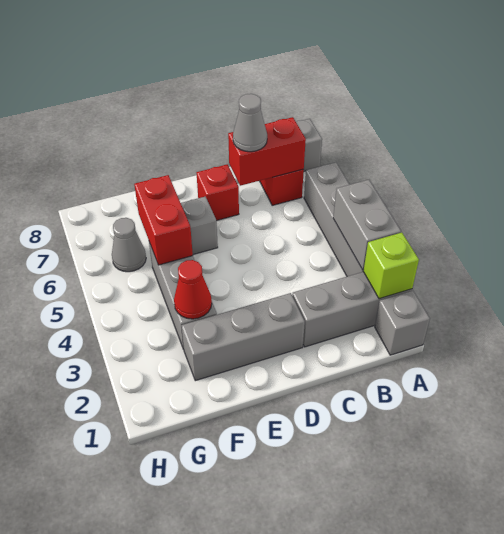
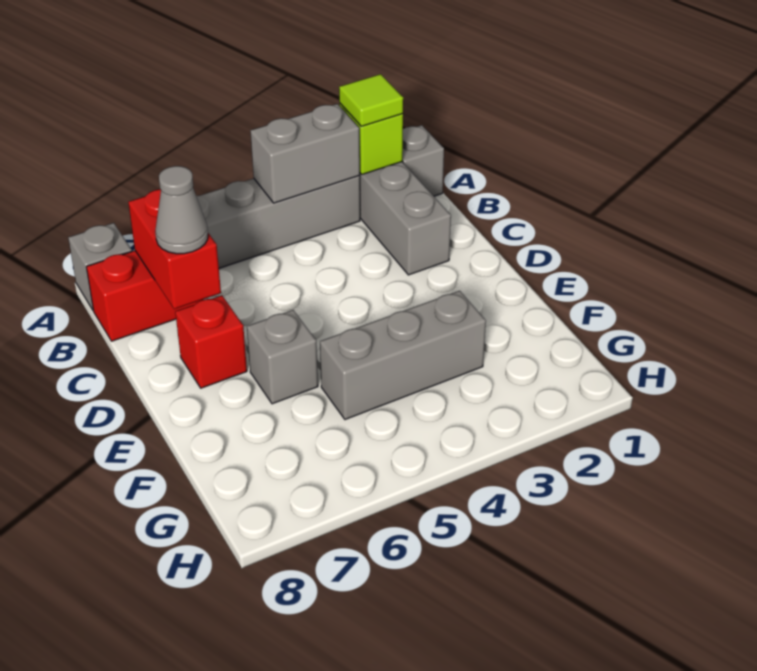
none -> lime 1x1 tile [339,74,403,126]
grey 1x3 brick [181,293,305,381] -> none
red 1x1 cone [174,260,212,319] -> none
red 1x2 brick [134,175,193,265] -> none
grey 1x1 cone [112,218,146,272] -> none

